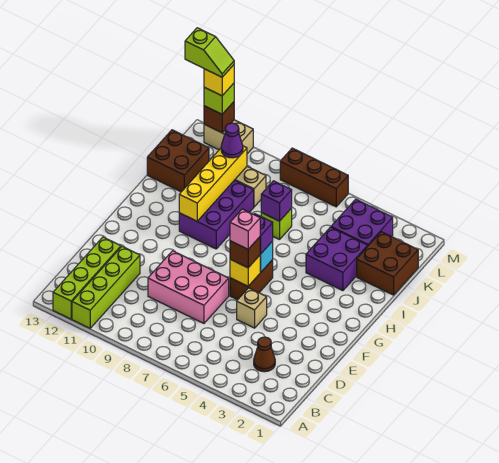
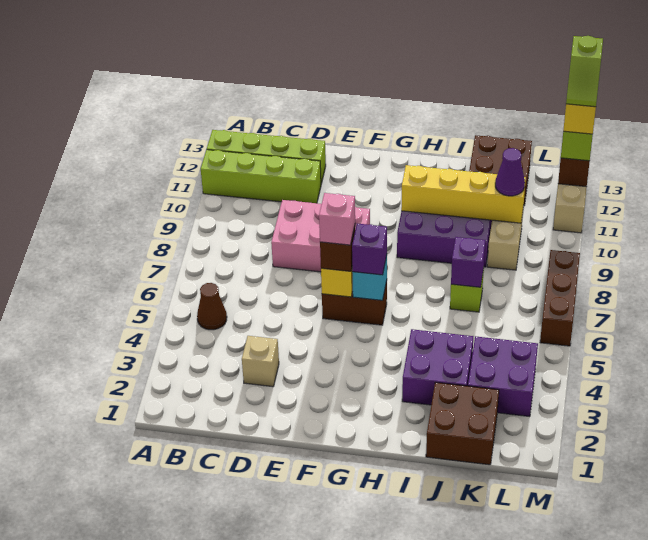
brown 1x1 cone [254,337,275,372] -> brown 1x1 cone moved to [197,283,227,330]
pink 2x3 brick [148,251,229,323] -> pink 2x3 brick turned to [271,200,370,272]
tan 1x1 brick [237,288,267,328] -> tan 1x1 brick moved to [242,336,279,387]

